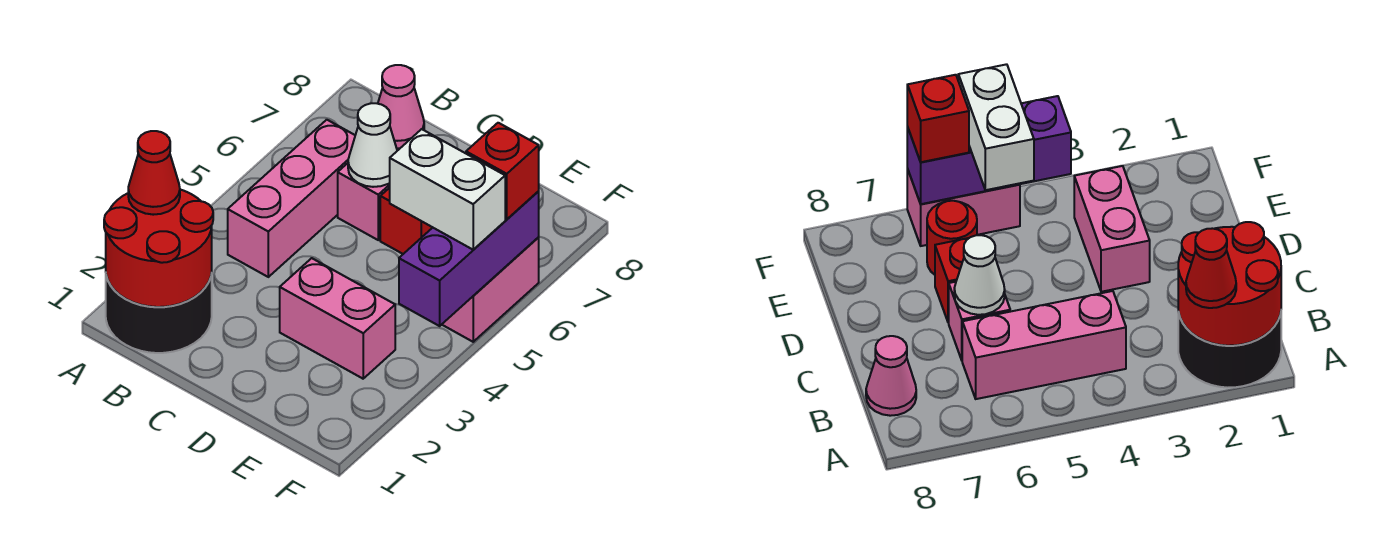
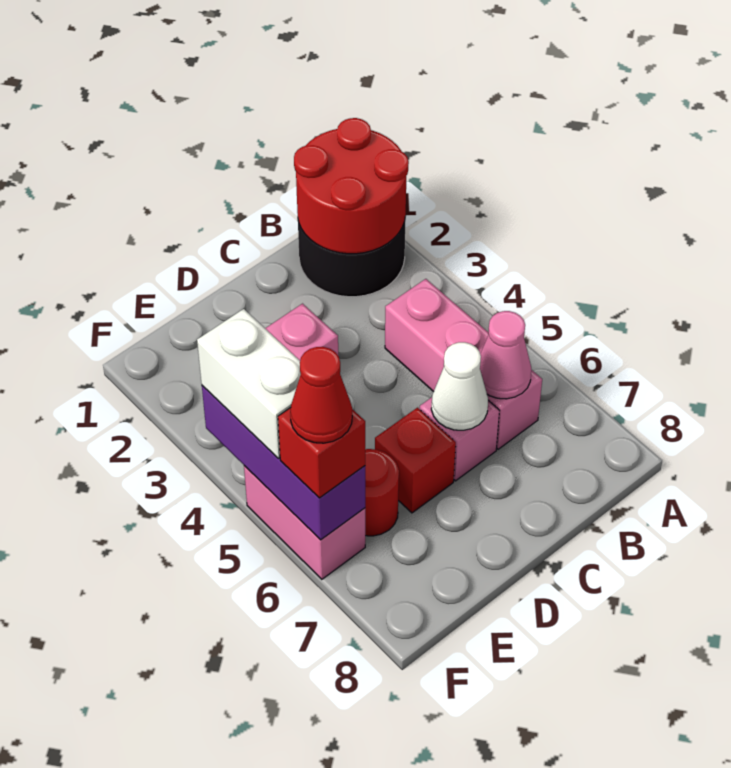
red 1x1 cone [128,131,180,215] -> red 1x1 cone moved to [290,347,352,443]
pink 1x1 cone [378,65,424,149] -> pink 1x1 cone moved to [480,311,531,399]
white 1x2 brick [390,129,505,250] -> white 1x2 brick turned to [197,309,301,458]

